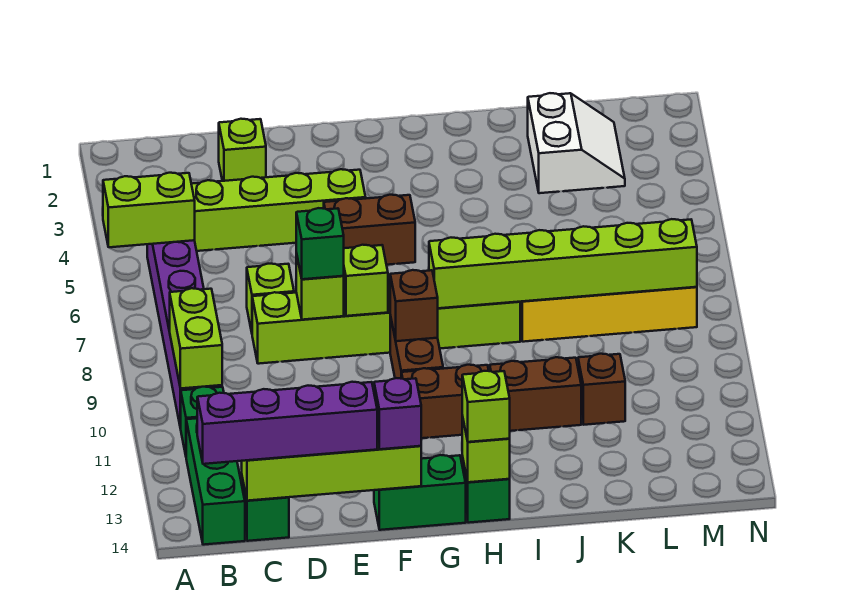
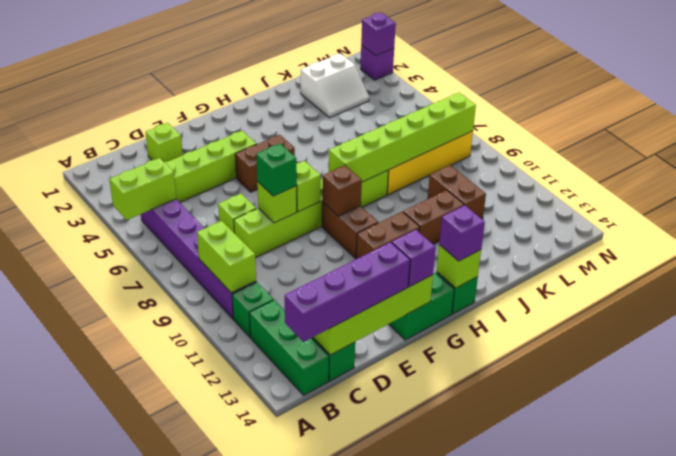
lime 1x1 brick [462,371,510,442] -> purple 1x1 brick [439,205,485,261]
white 2x2 slope [528,93,625,193] -> white 2x2 slope turned to [301,53,369,118]
brown 1x1 brick [578,354,625,425] -> brown 1x2 brick [428,165,486,219]
none -> purple 1x1 brick [360,45,394,80]
none -> purple 1x1 brick [361,12,396,56]

